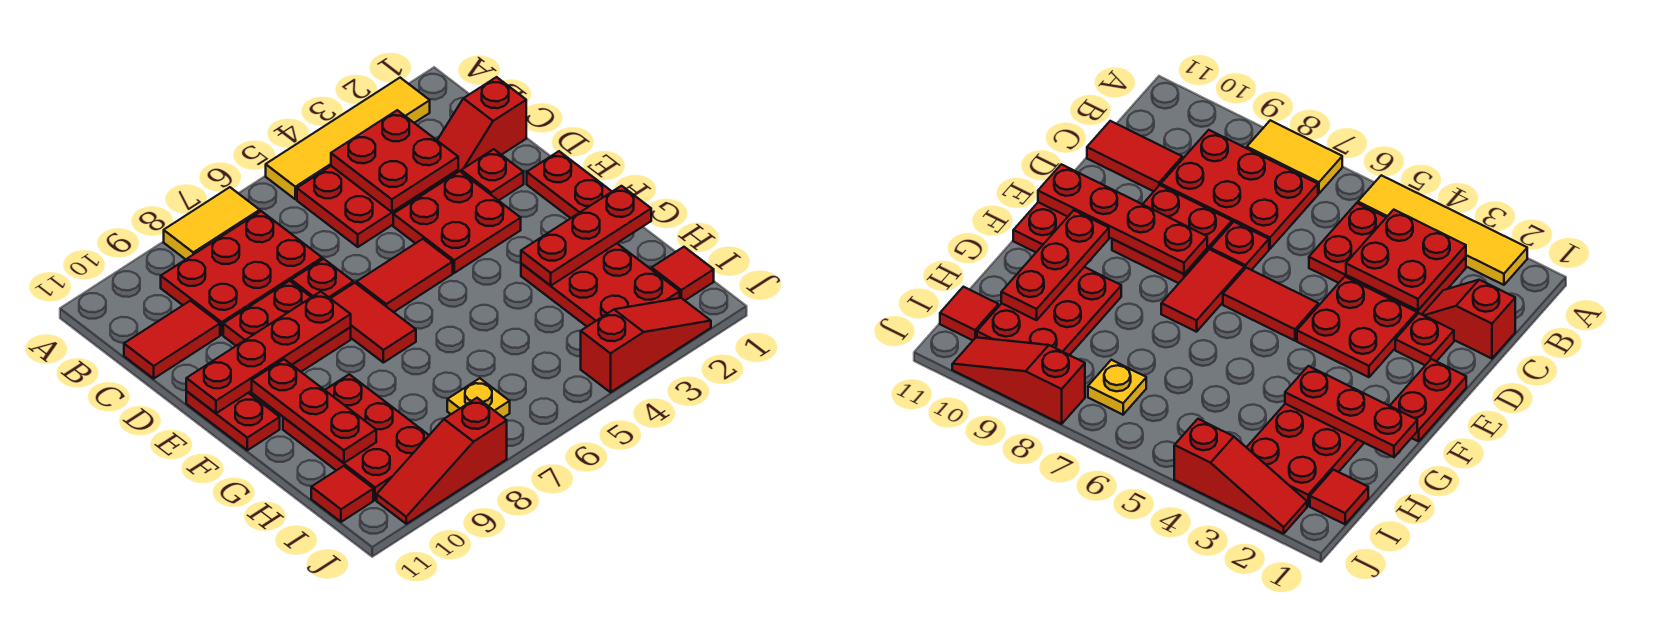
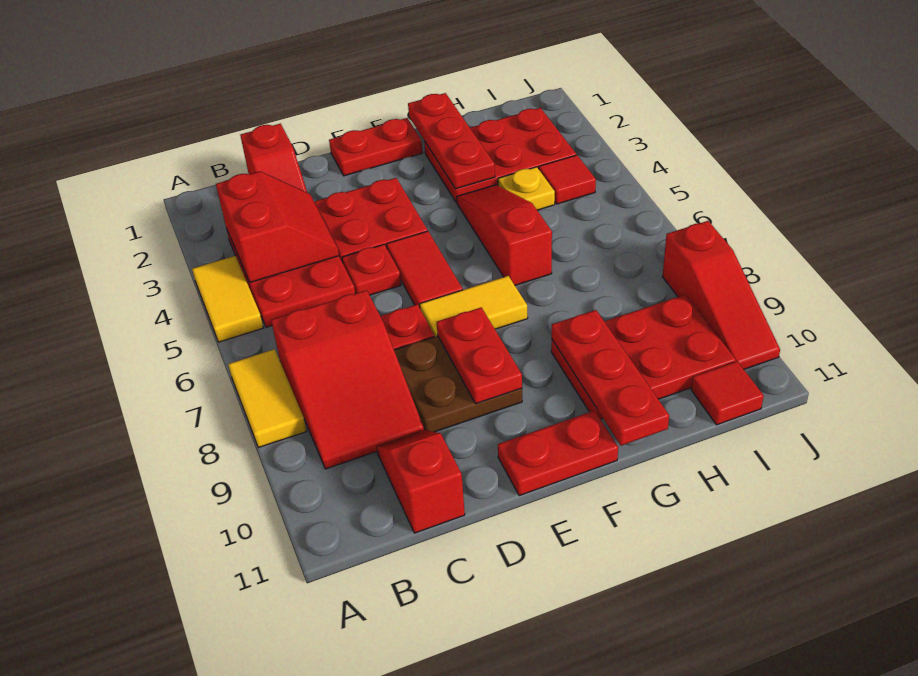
yellow 1x4 tile [266,78,430,199] -> yellow 1x2 tile [192,256,263,342]
red 2x2 plate [331,110,458,212] -> red 2x2 slope [216,171,339,282]
red 2x3 plate [161,211,322,335] -> red 2x3 slope [271,290,424,469]
red 1x2 tile [124,301,220,379] -> red 1x2 slope [376,430,465,533]
red 1x1 plate [461,149,524,201] -> red 1x1 plate moved to [342,244,401,295]
red 2x2 plate [223,281,351,372] -> brown 2x2 plate [394,336,522,432]
red 1x2 tile [330,283,416,363] -> yellow 1x2 tile [420,276,528,337]
red 1x4 plate [186,292,351,413] -> red 1x2 plate [436,307,522,404]
red 1x3 plate [252,359,376,463] -> red 1x3 plate turned to [552,310,669,446]
red 1x1 tile [652,247,714,300] -> red 1x1 tile moved to [539,155,596,204]
yellow 1x1 plate [447,378,510,418] -> yellow 1x1 plate moved to [498,167,555,210]
red 1x3 slope [581,298,711,392] -> red 1x3 slope moved to [457,185,552,285]

